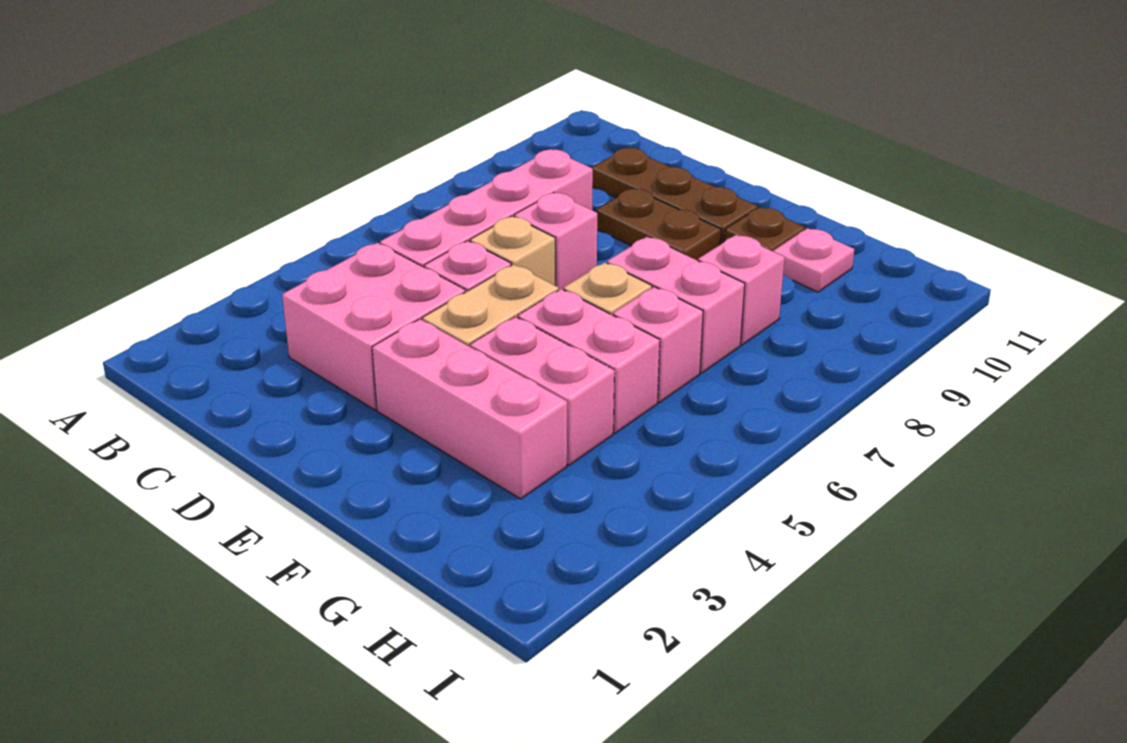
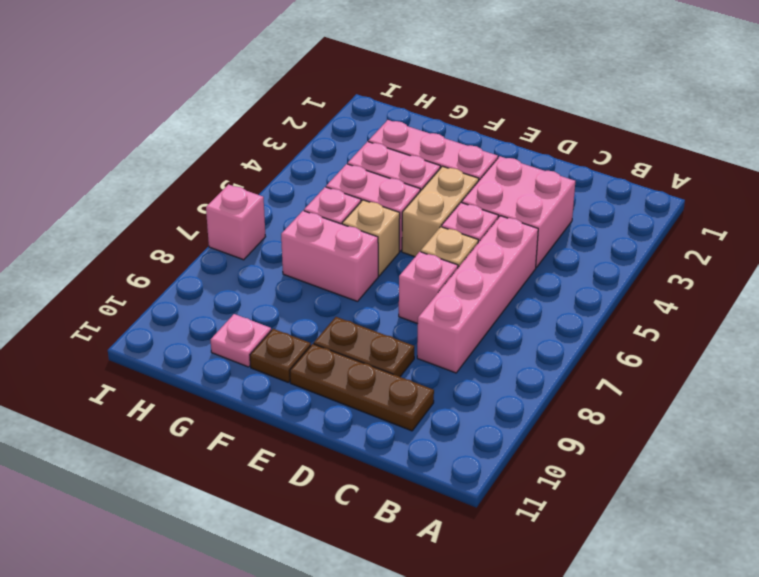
pink 1x1 brick [698,235,784,345] -> pink 1x1 brick moved to [206,184,266,260]

